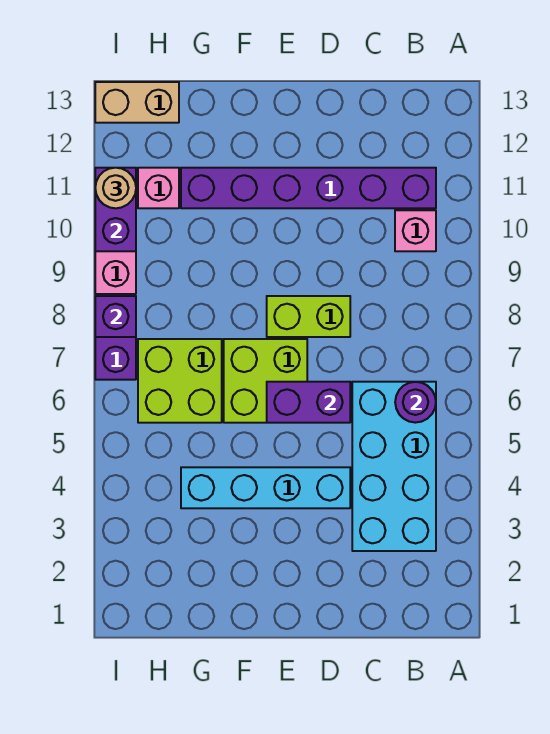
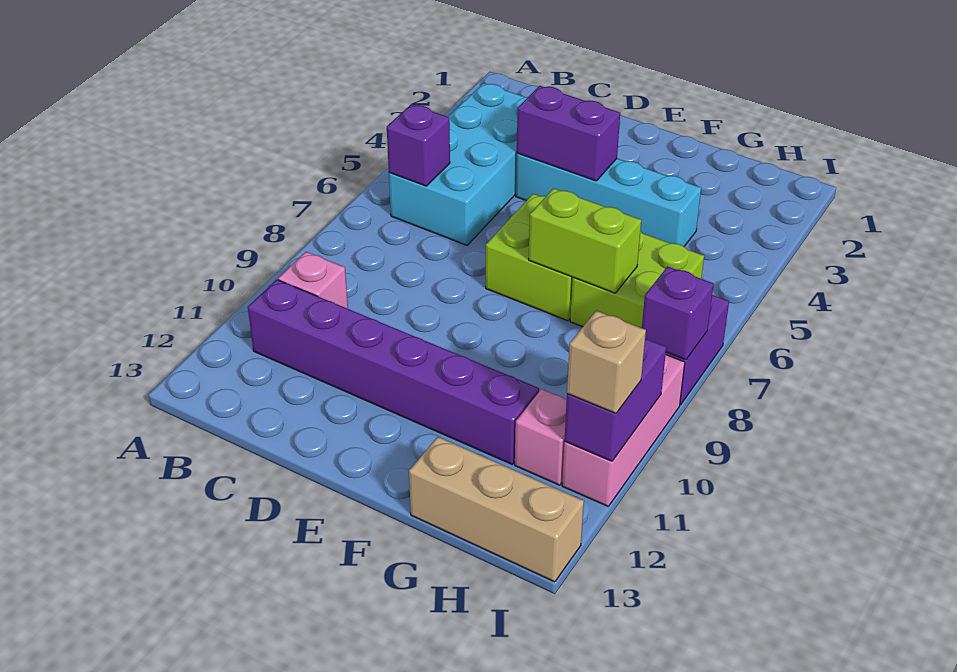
purple 1x1 round brick [395,382,436,423] -> purple 1x1 brick [387,104,450,186]
purple 1x2 brick [267,382,350,423] -> purple 1x2 brick moved to [517,86,620,181]
lime 1x2 brick [267,296,350,337] -> lime 1x2 brick moved to [529,188,641,293]
tan 1x2 brick [95,82,179,123] -> tan 1x3 brick [409,437,584,582]
tan 1x1 round brick [95,168,136,208] -> tan 1x1 brick [567,311,646,413]

